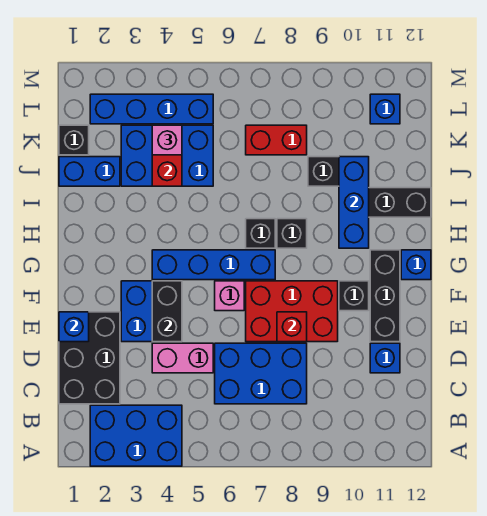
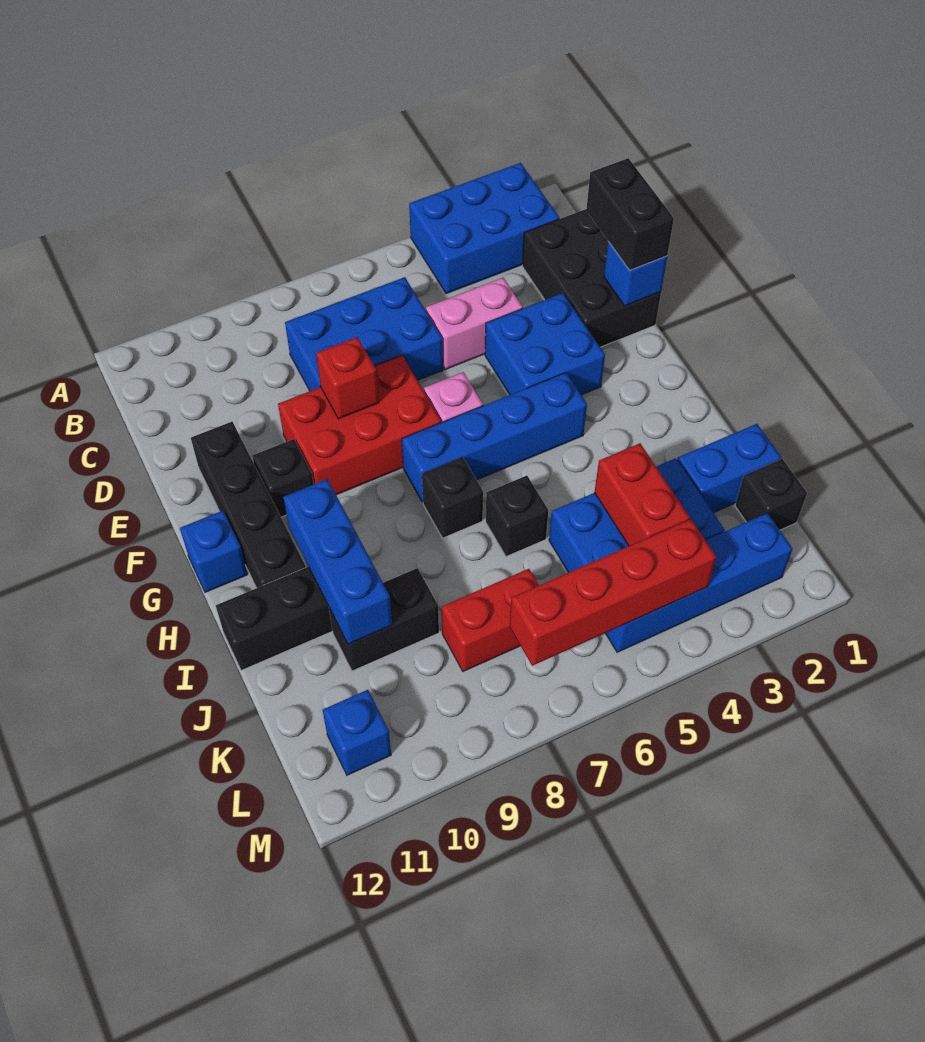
blue 1x1 brick [370,343,400,373] -> none
black 1x2 brick [152,281,182,342] -> black 1x2 brick moved to [586,158,674,270]
black 1x3 brick [370,250,400,342] -> black 1x4 brick [191,422,306,588]
black 1x1 brick [277,219,307,248] -> black 1x1 brick moved to [486,476,549,557]
pink 1x1 brick [152,125,182,155] -> none
none -> red 1x4 brick [510,519,716,666]

